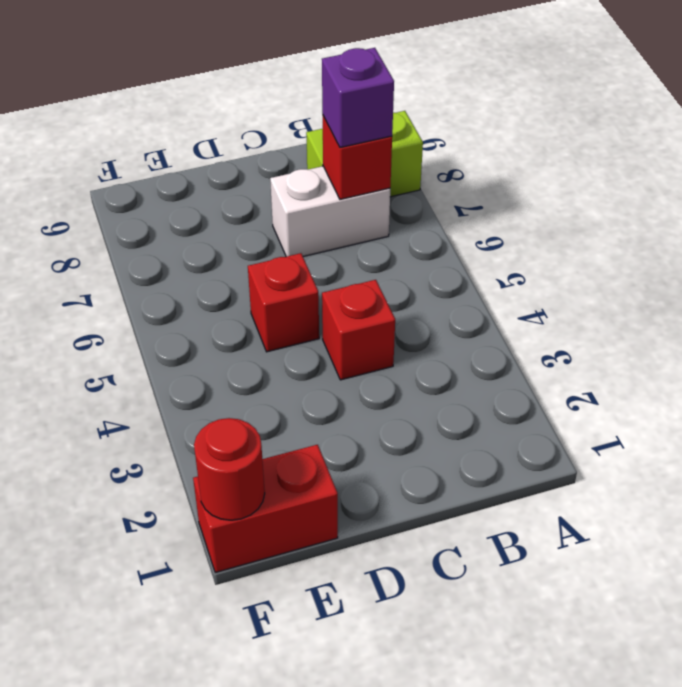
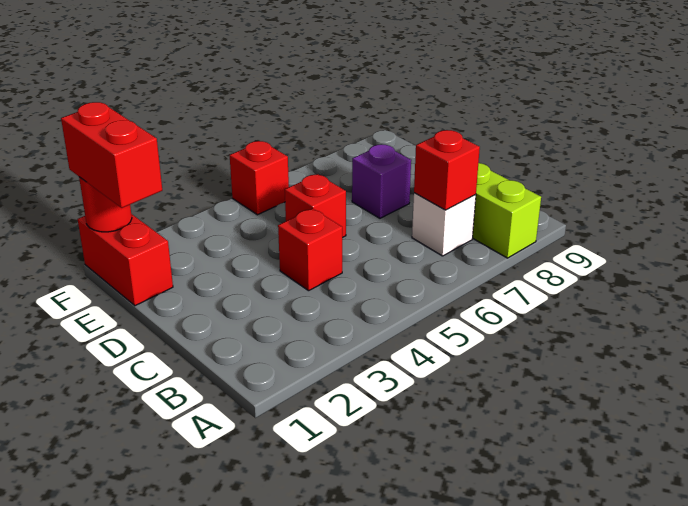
white 1x2 brick [270,166,390,257] -> white 1x1 brick [412,193,476,256]
purple 1x1 brick [322,48,394,148] -> purple 1x1 brick moved to [352,144,411,218]
none -> red 1x2 brick [61,102,162,208]
none -> red 1x1 brick [230,141,289,215]

